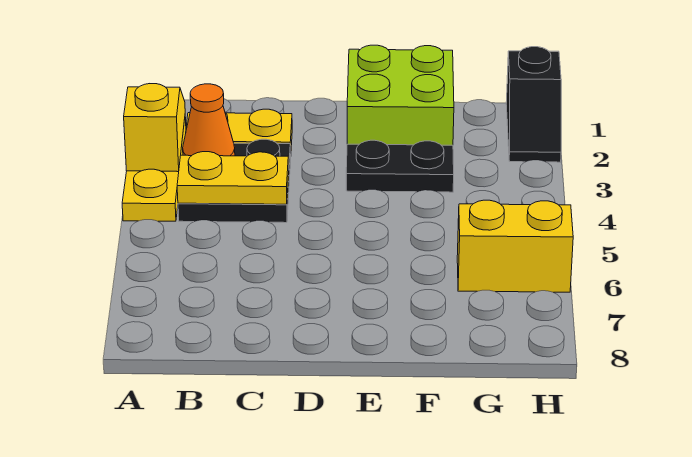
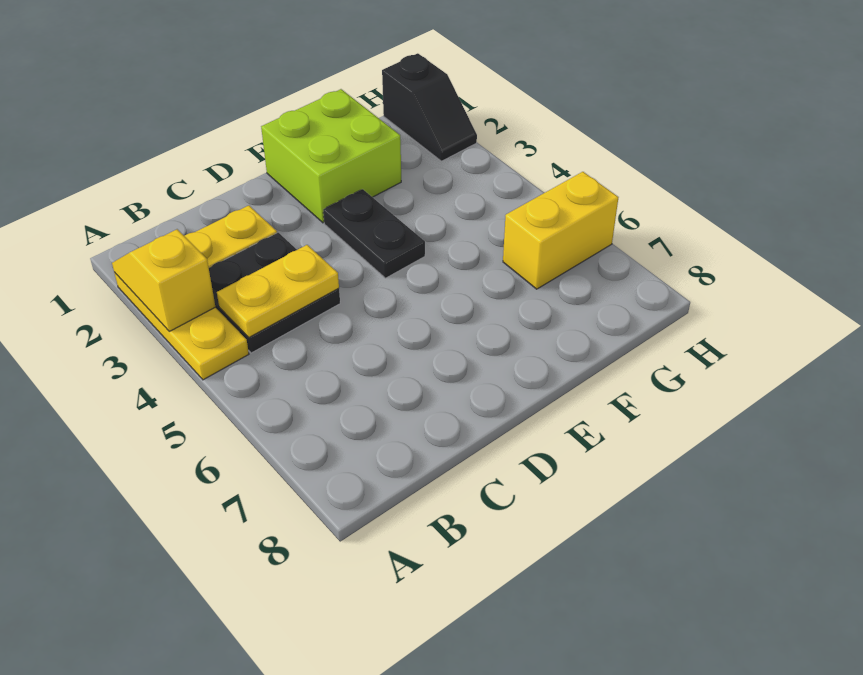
orange 1x1 cone [183,84,235,156] -> none
black 1x2 plate [346,140,454,192] -> black 1x2 plate turned to [323,189,425,278]

